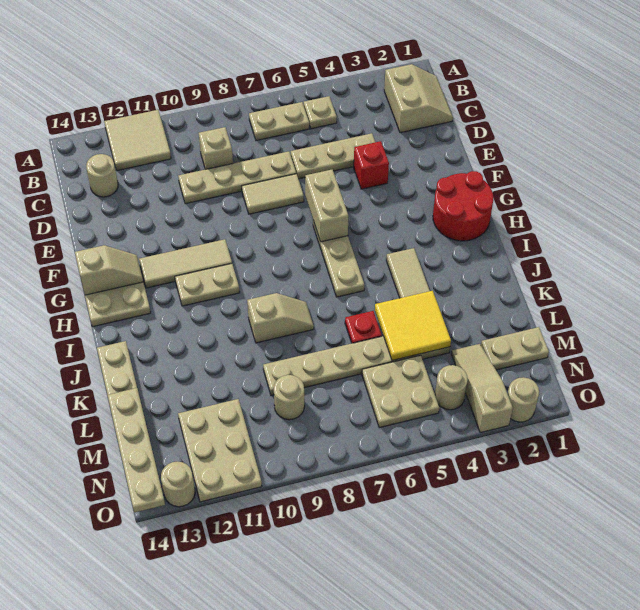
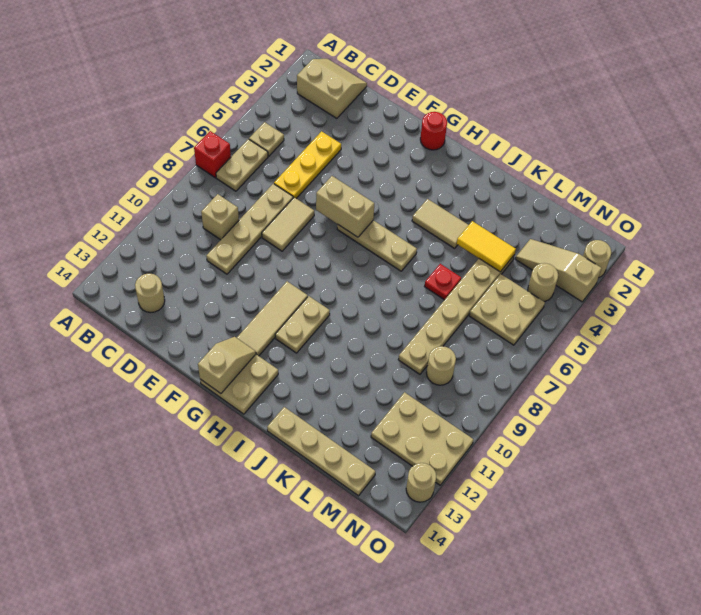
tan 2x2 tile [104,110,171,171] -> none
tan 1x3 plate [291,133,375,179] -> yellow 1x3 plate [274,131,341,199]
red 1x1 brick [354,141,389,189] -> red 1x1 brick moved to [194,131,231,178]
red 2x2 round brick [433,171,493,241] -> red 1x1 round brick [420,112,447,150]
tan 1x2 slope [247,293,314,343] -> none
yellow 2x2 tile [375,291,451,361] -> yellow 1x2 tile [457,221,516,272]
tan 1x4 plate [108,388,165,512] -> none
tan 1x2 plate [481,327,549,370] -> none

